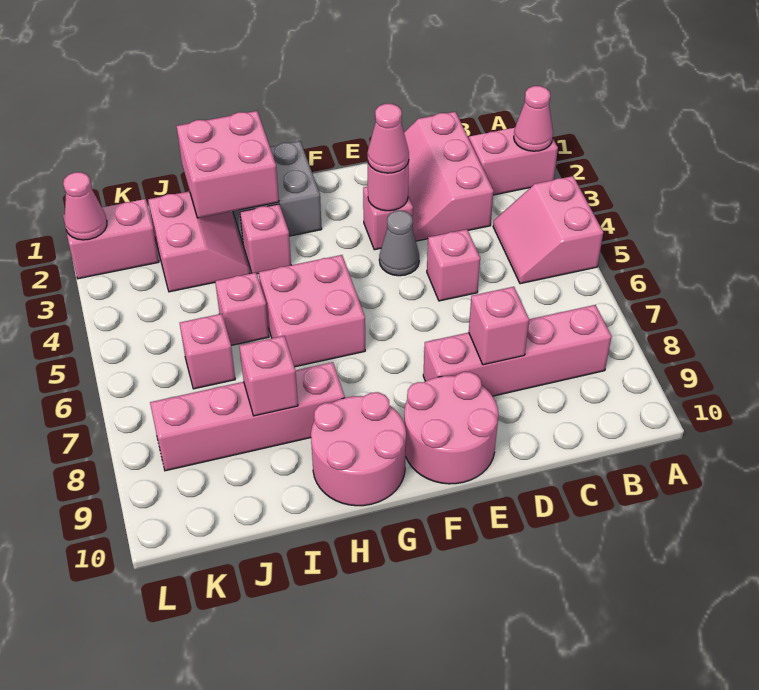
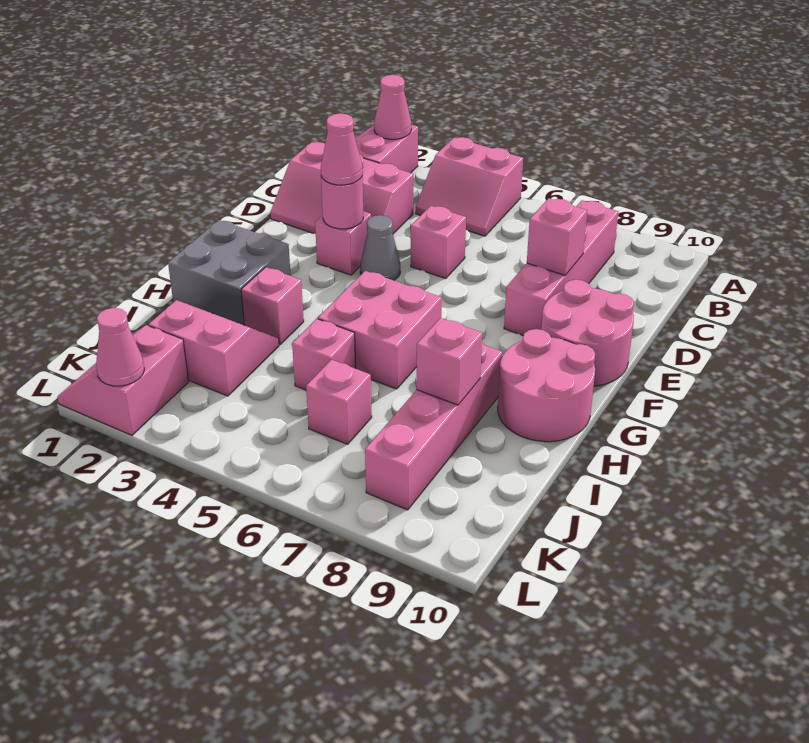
pink 2x2 brick [177,111,279,218] -> none

